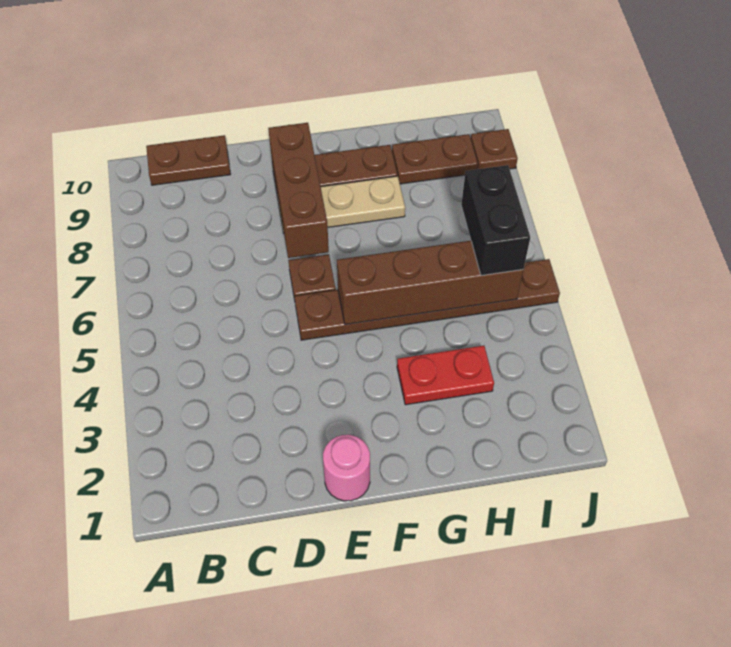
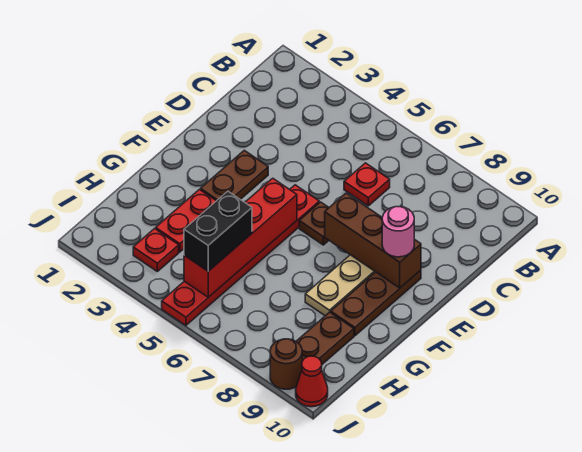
brown 1x2 plate [146,135,231,185] -> brown 1x2 plate moved to [200,150,268,201]
none -> red 1x1 plate [344,163,390,206]
pink 1x1 round brick [323,435,370,501] -> pink 1x1 round brick moved to [382,207,414,257]
brown 1x6 plate [294,259,560,340] -> red 1x6 plate [162,185,319,325]
brown 1x4 brick [337,241,523,325] -> red 1x4 brick [184,178,297,297]
none -> red 1x1 plate [133,229,179,271]
black 1x2 brick [461,165,530,276] -> black 1x2 brick turned to [184,191,252,271]
brown 1x1 plate [471,129,518,169] -> brown 1x1 round brick [270,339,302,389]
none -> red 1x1 cone [296,356,328,407]

